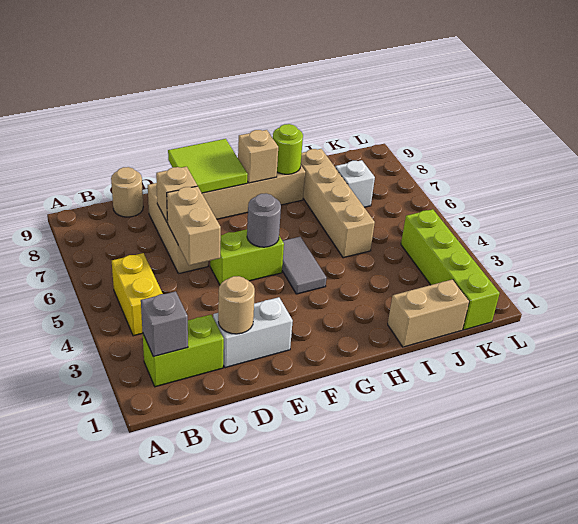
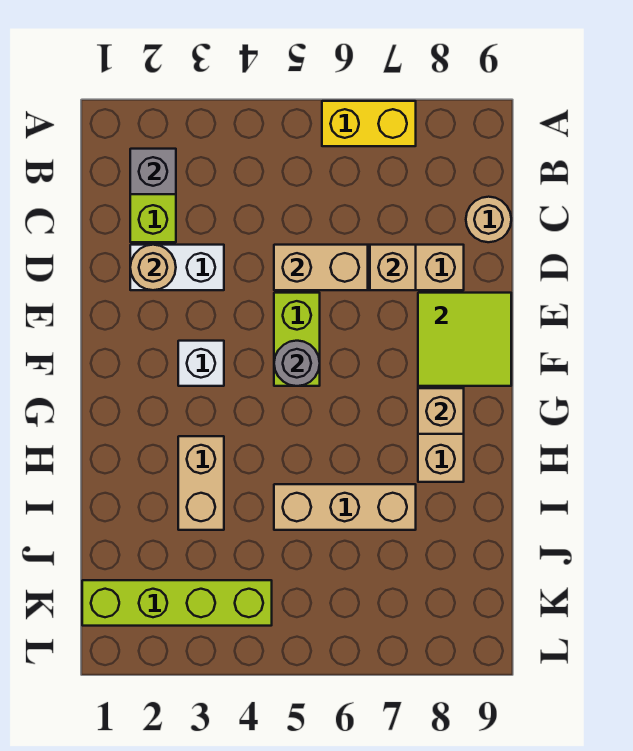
yellow 1x2 brick [112,253,163,336] -> yellow 1x2 brick moved to [322,101,416,146]
white 1x2 brick [213,297,293,368] -> white 1x2 brick turned to [130,245,224,290]
grey 1x2 tile [282,237,326,294] -> none
lime 1x1 round brick [273,124,303,174] -> none
tan 1x2 brick [388,279,469,347] -> tan 1x2 brick moved to [178,436,224,530]
tan 1x4 brick [301,149,375,258] -> tan 1x3 brick [274,484,416,530]
white 1x1 brick [335,160,375,207] -> white 1x1 brick moved to [178,341,224,386]

